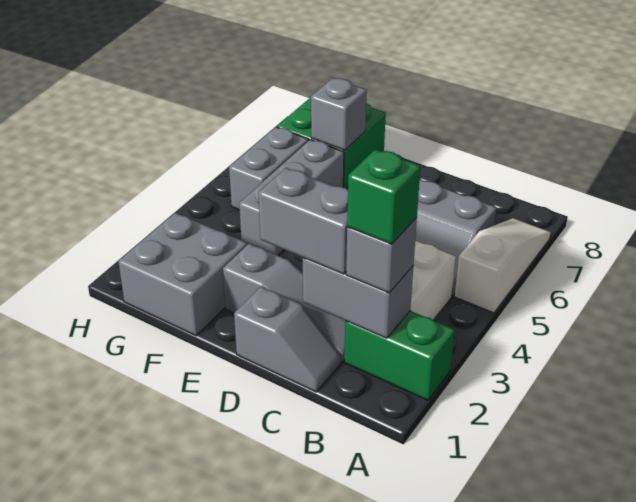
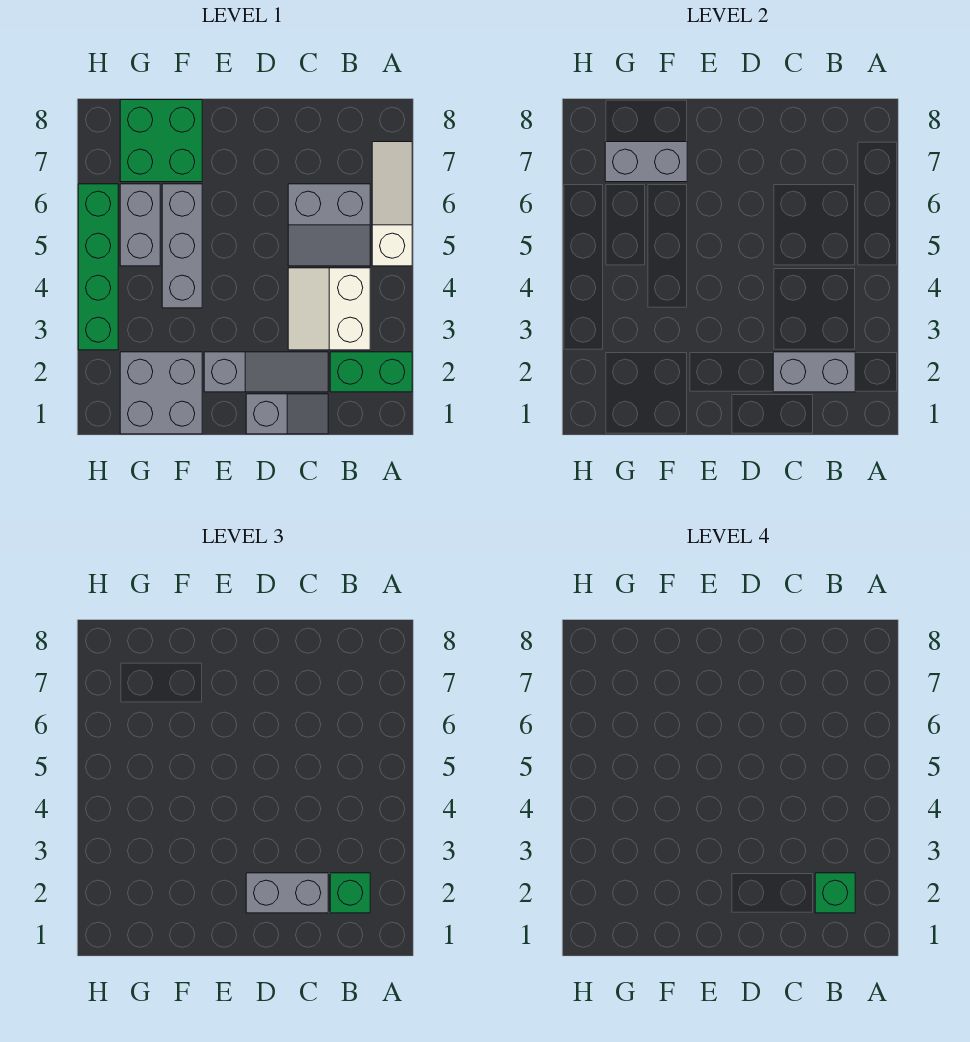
grey 1x1 brick [346,217,417,293] -> green 1x1 brick [330,873,370,913]
grey 1x1 brick [311,78,367,150] -> grey 1x2 brick [605,142,687,182]
none -> green 1x4 brick [78,184,118,350]

